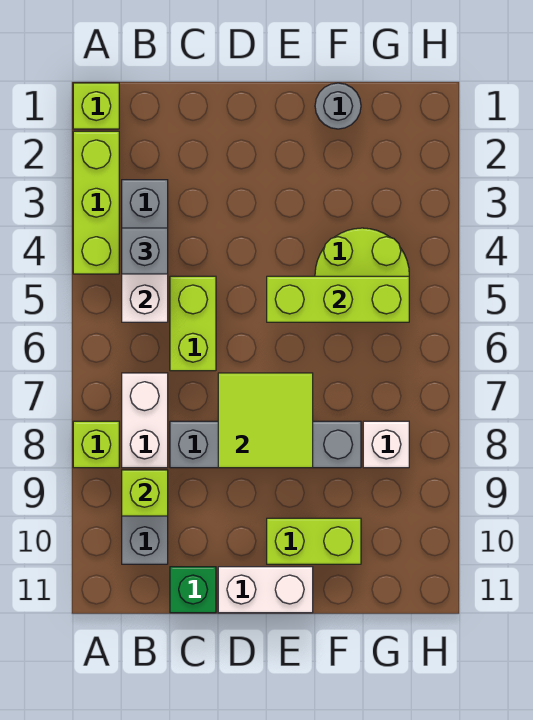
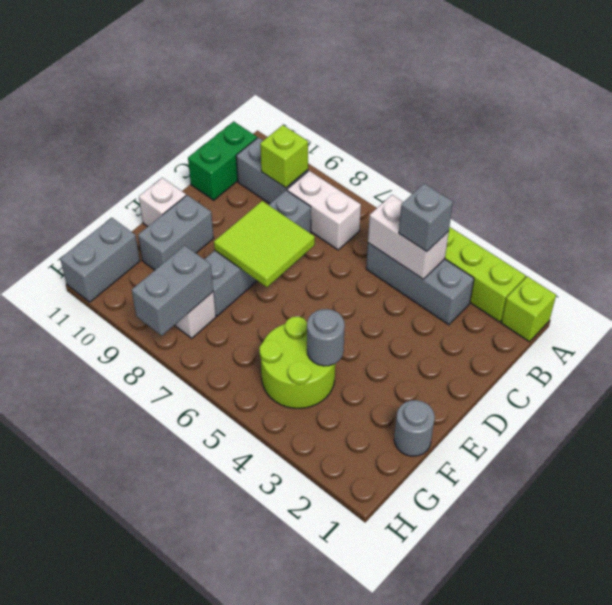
lime 1x1 brick [73,421,119,468] -> none
lime 1x2 brick [170,276,216,371] -> none
green 1x1 brick [170,567,216,613] -> green 1x2 brick [188,121,257,200]
white 1x2 brick [218,567,313,613] -> white 1x1 brick [139,178,186,226]
lime 1x3 brick [267,276,409,322] -> none
lime 1x2 brick [267,518,361,564] -> grey 1x2 brick [138,195,214,270]
none -> grey 1x1 round brick [307,309,345,366]
none -> grey 1x2 brick [132,246,213,336]
none -> grey 1x2 brick [60,218,140,302]

